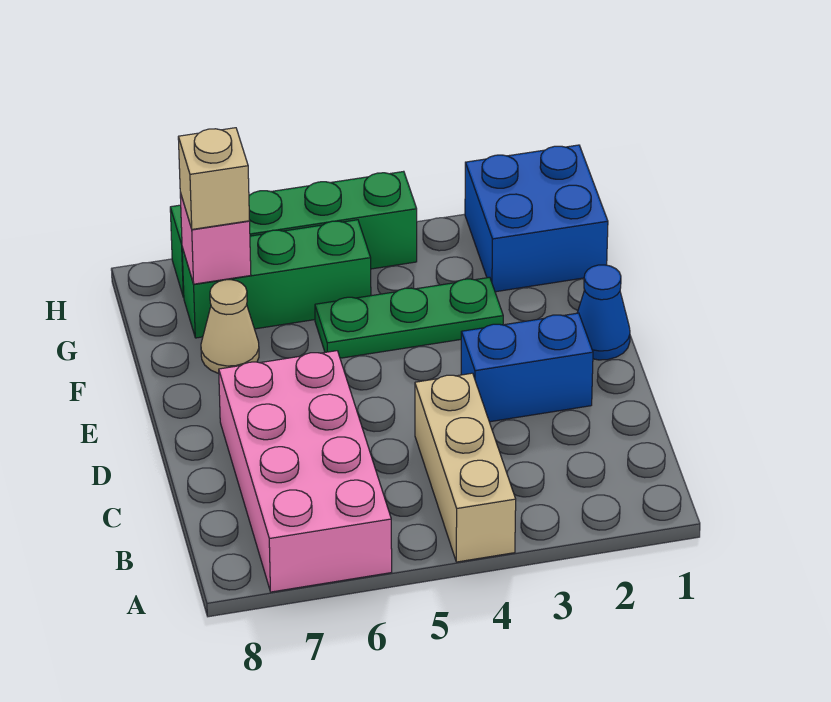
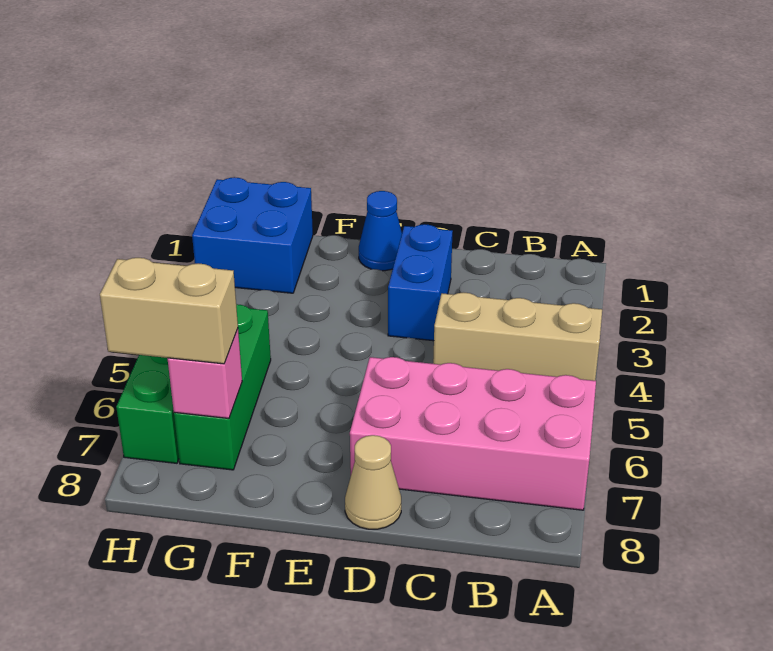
green 1x3 plate [315,277,503,358] -> none
tan 1x1 cone [201,280,259,373] -> tan 1x1 cone moved to [345,435,401,529]
tan 1x1 brick [178,128,250,229] -> tan 1x2 brick [100,258,238,364]

